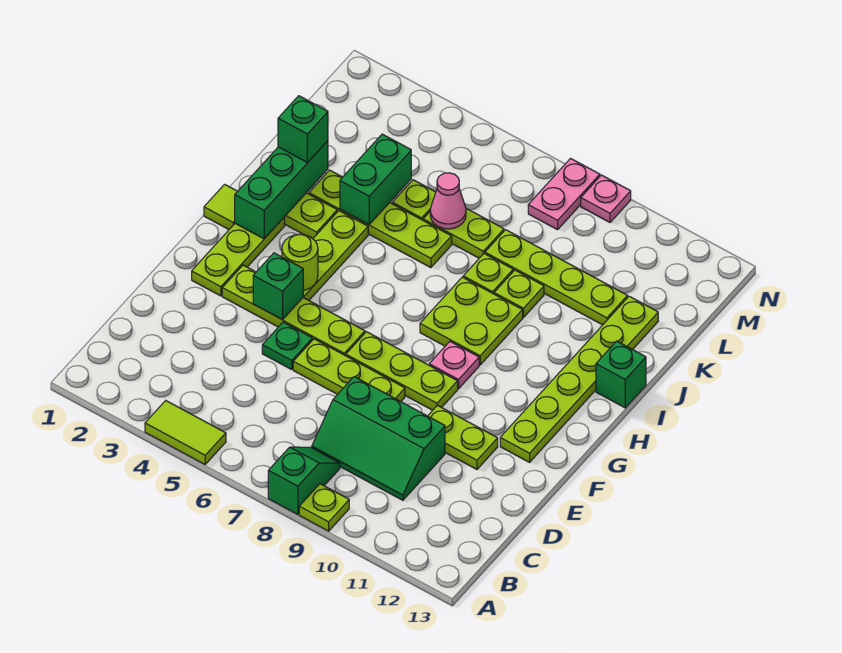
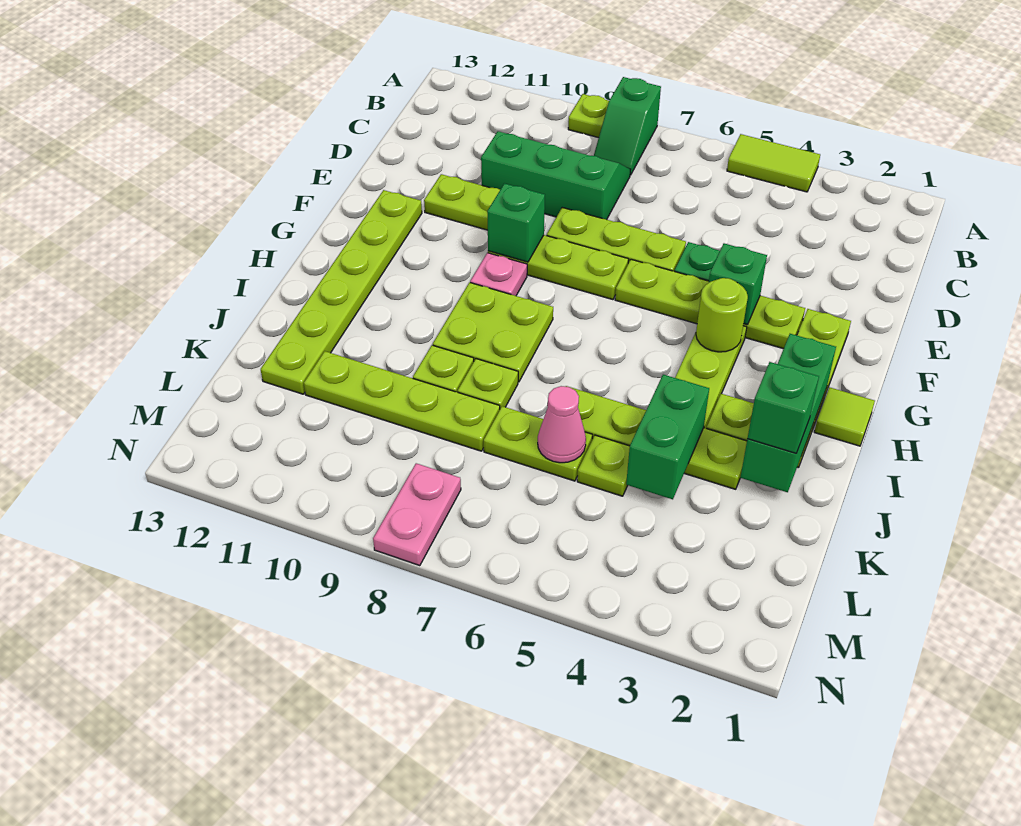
green 1x1 brick [596,341,646,408] -> green 1x1 brick moved to [487,184,545,262]
pink 1x1 plate [581,175,631,222] -> none

